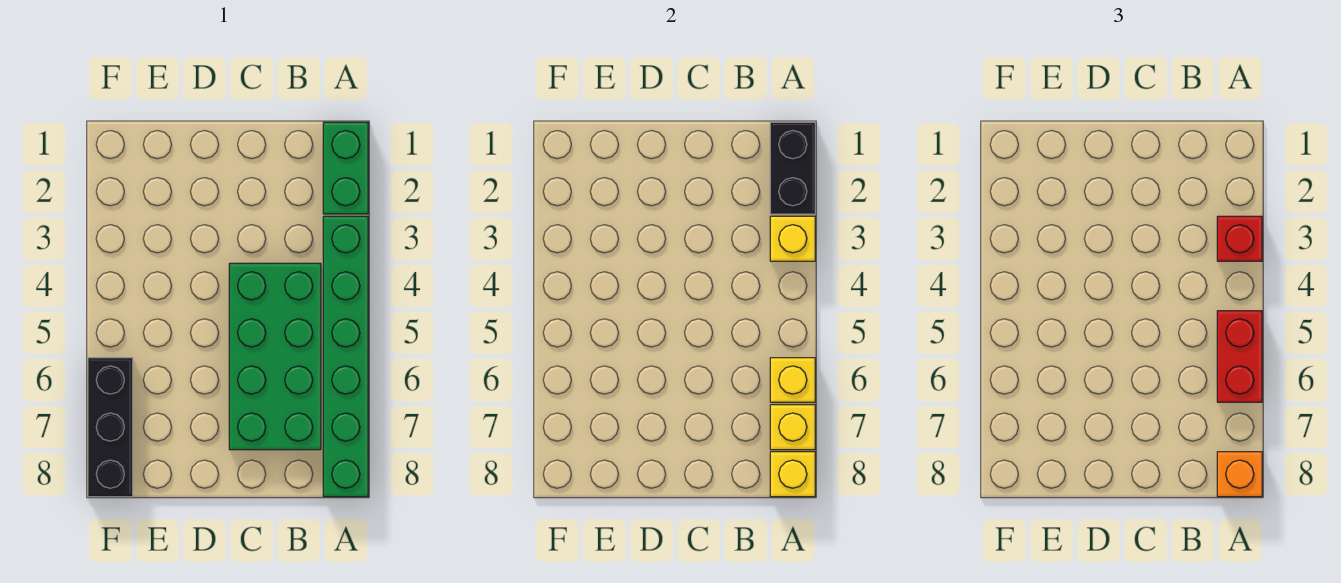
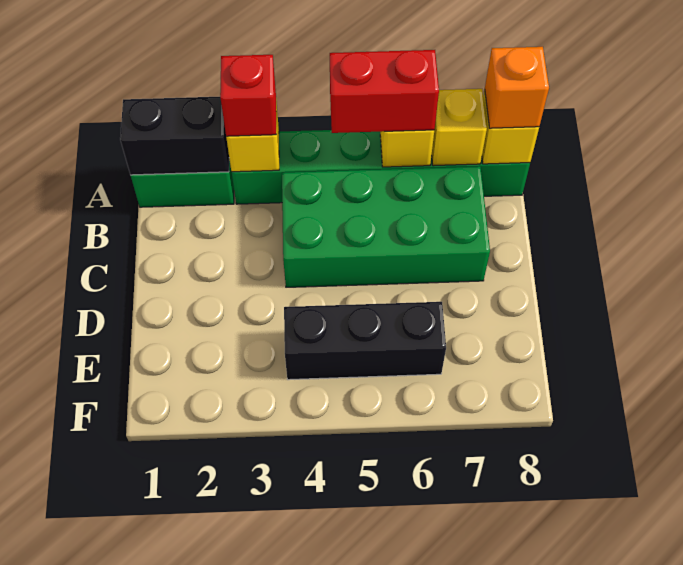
black 1x3 brick [88,358,133,497] -> black 1x3 brick moved to [284,302,446,380]

